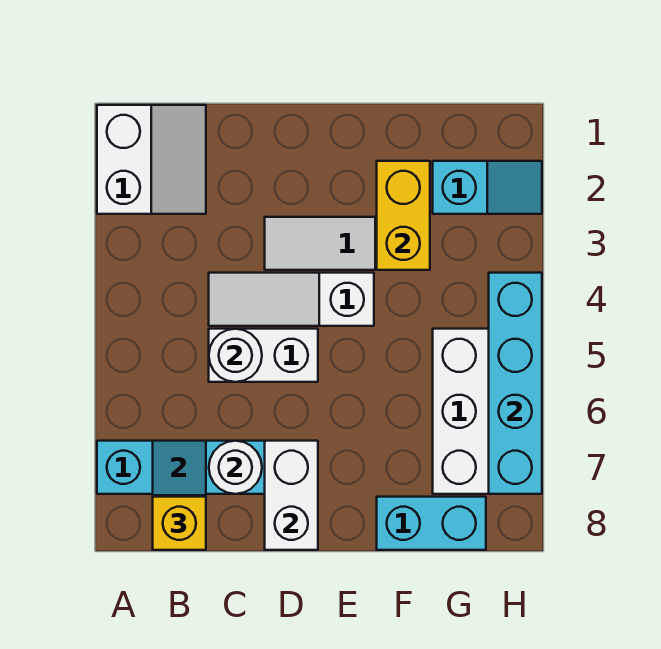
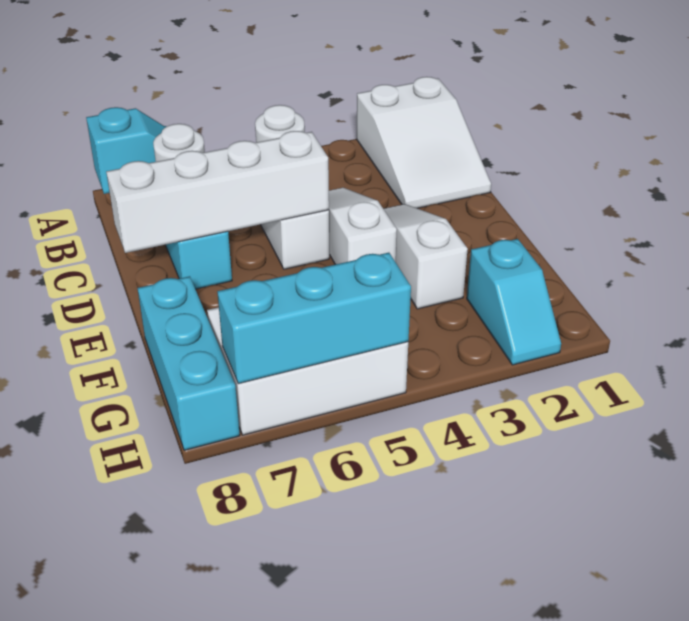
white 2x2 slope [97,105,206,214] -> white 2x3 slope [357,77,491,208]
yellow 1x1 brick [153,497,206,550] -> none
white 1x2 brick [265,441,318,550] -> white 1x4 brick [106,131,329,253]
yellow 1x2 brick [377,161,430,270] -> none
cyan 1x2 brick [377,497,486,550] -> cyan 1x3 brick [138,276,240,450]
cyan 1x4 brick [489,273,542,494] -> cyan 1x3 brick [217,253,411,384]

